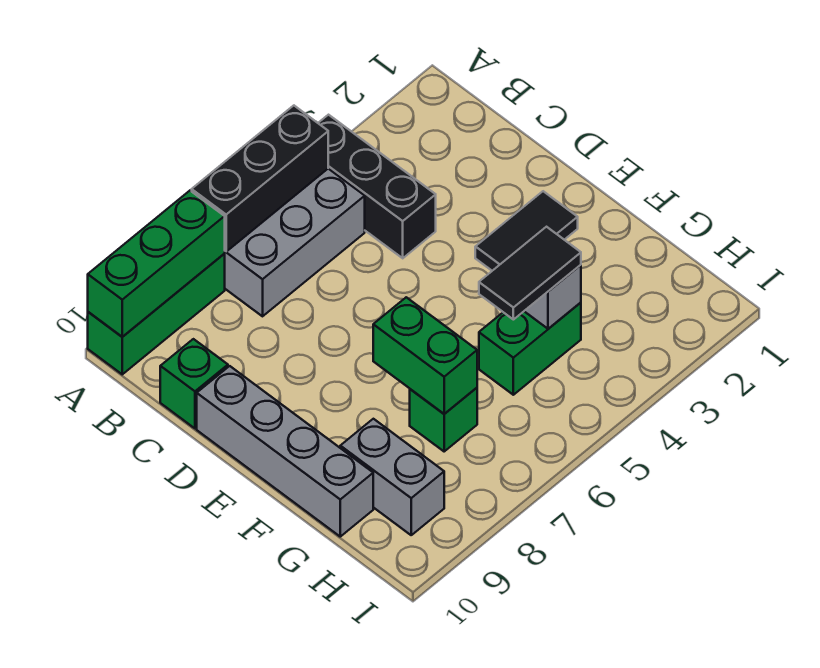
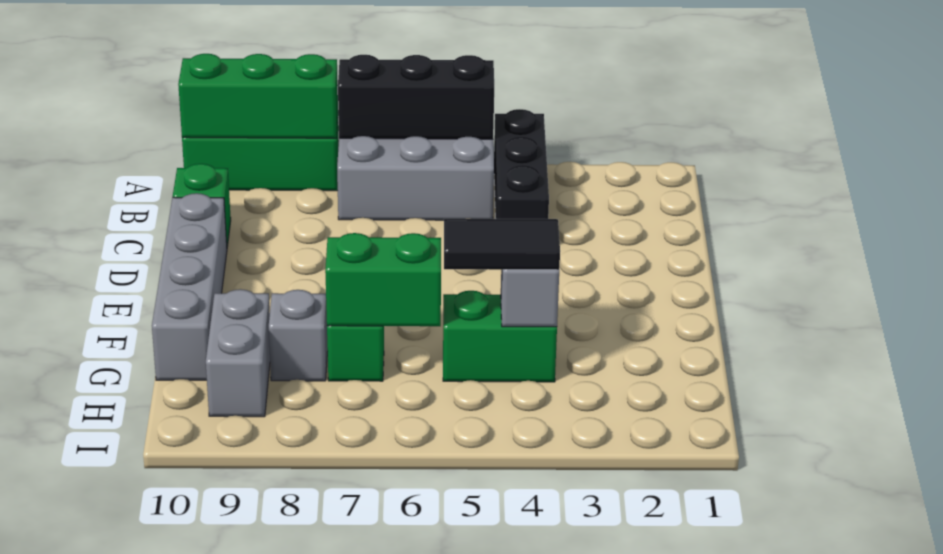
black 1x2 tile [475,191,578,271] -> none
green 1x2 brick [373,297,477,414] -> green 1x2 brick turned to [325,233,441,326]
none -> grey 1x1 brick [269,290,328,381]

